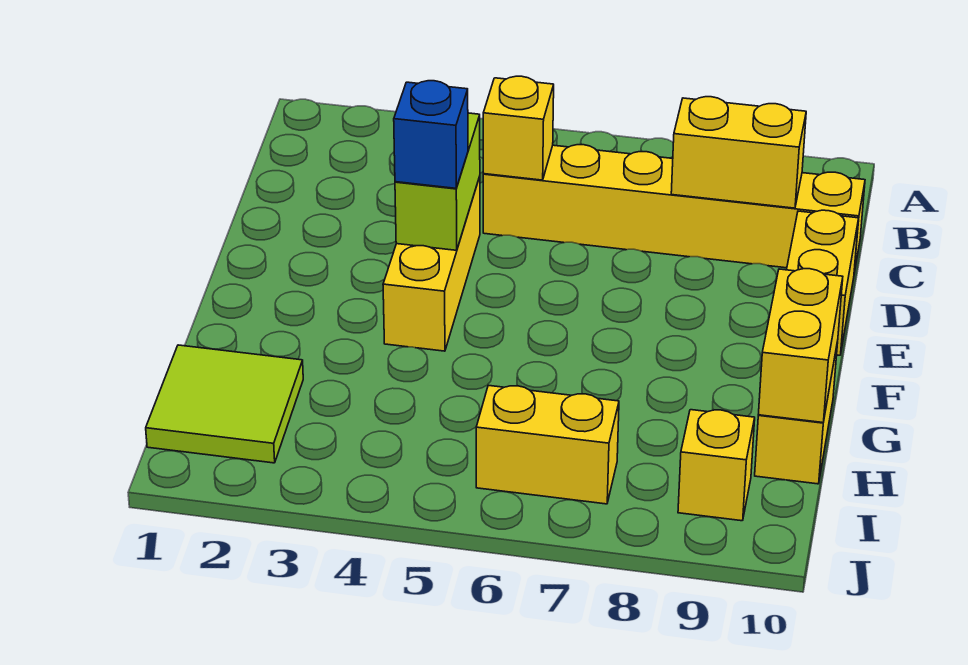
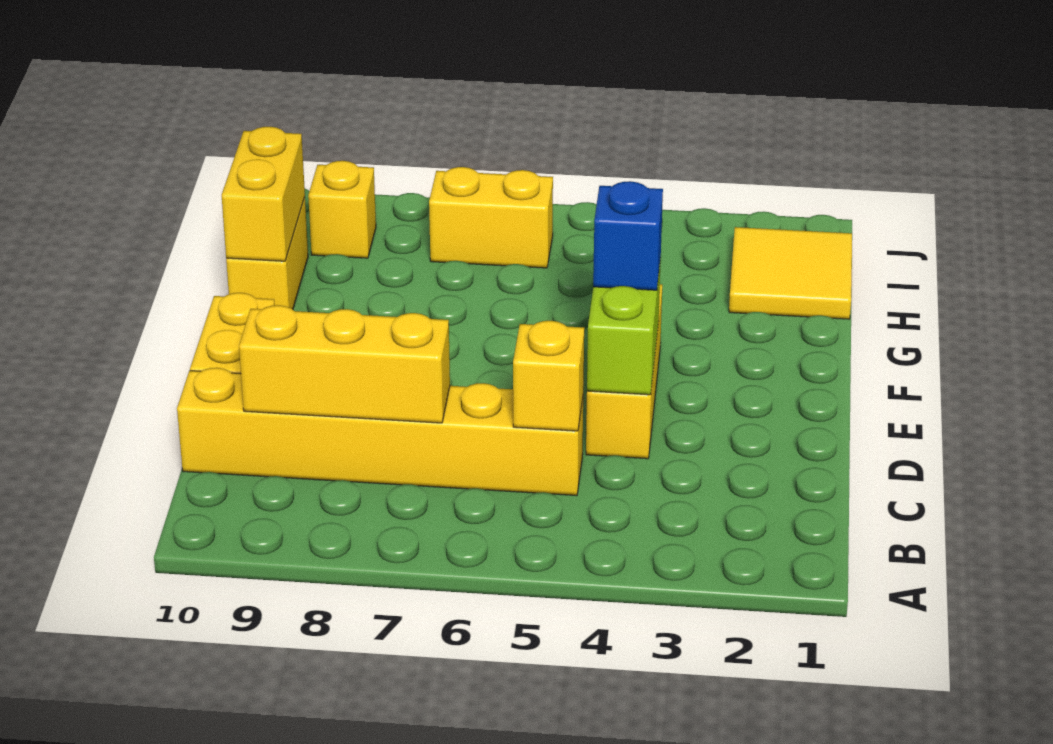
yellow 1x2 brick [671,97,806,208] -> yellow 1x3 brick [239,305,450,423]
lime 2x2 tile [146,345,303,463] -> yellow 2x2 tile [729,227,852,319]

